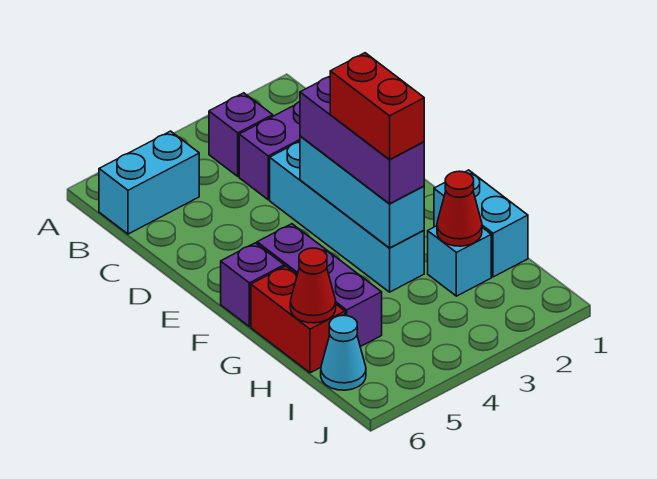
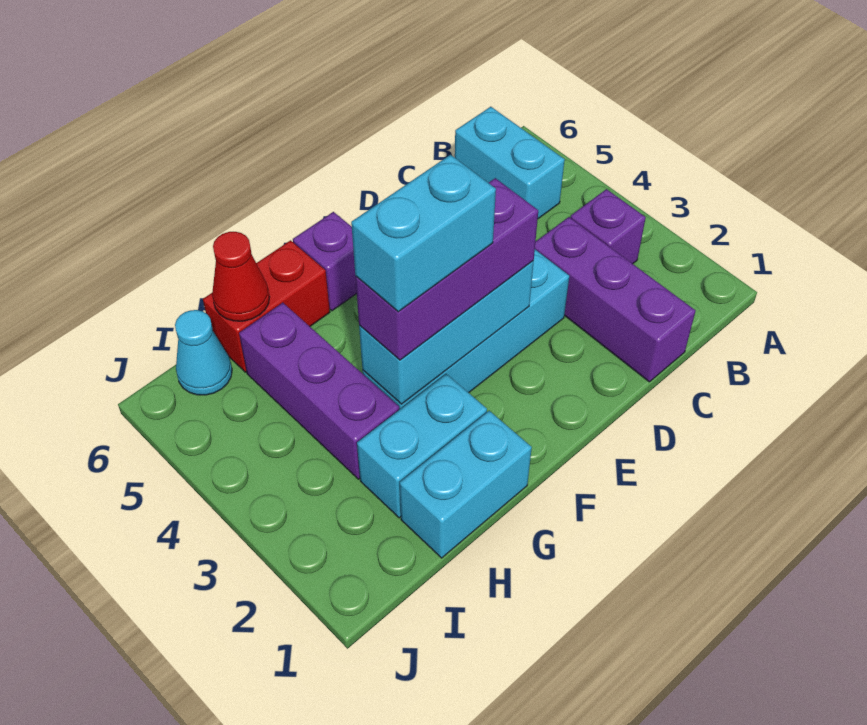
red 1x2 brick [330,53,424,159] -> cyan 1x2 brick [351,155,496,312]
purple 1x3 brick [257,224,382,347] -> purple 1x3 brick turned to [239,303,399,479]
cyan 1x1 brick [428,226,491,296] -> cyan 1x2 brick [357,374,487,518]
red 1x1 cone [437,171,482,246] -> none

